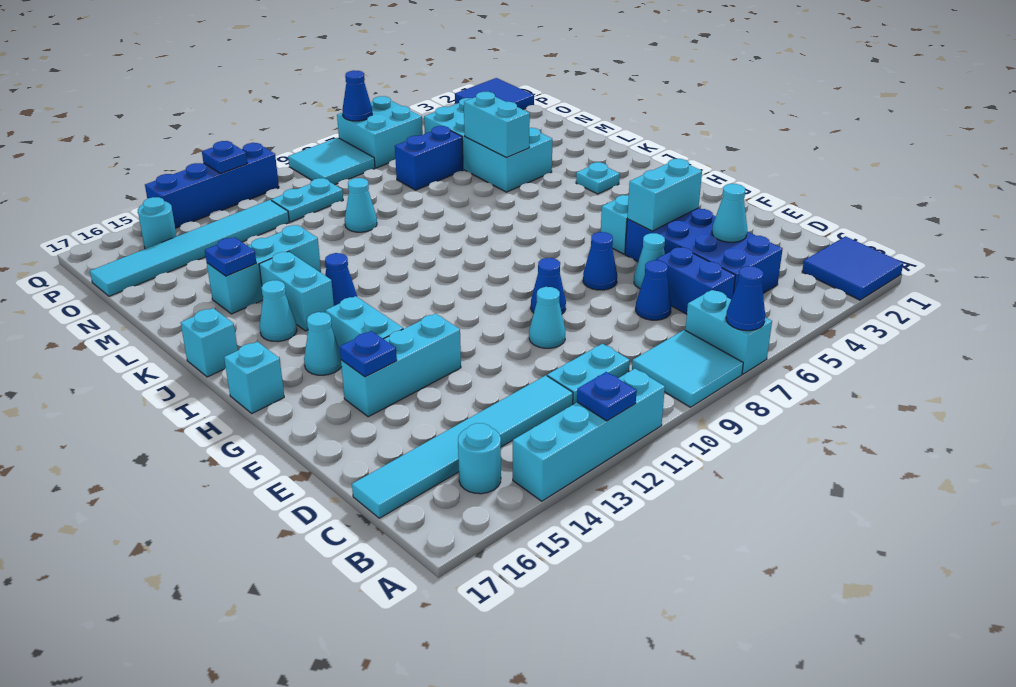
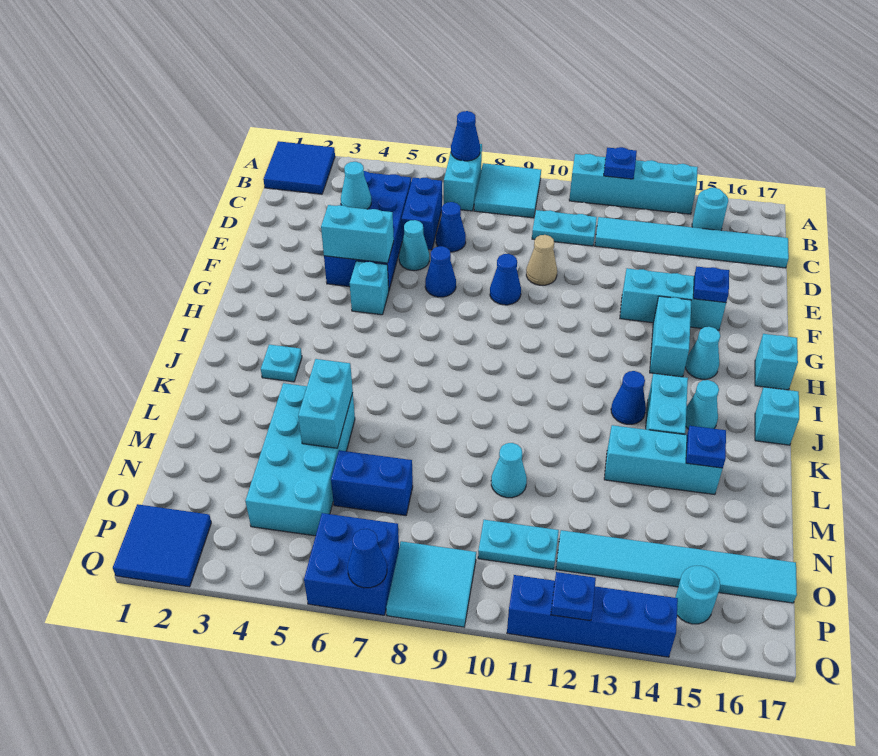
cyan 1x1 cone [529,287,565,348] -> tan 1x1 cone [526,235,557,285]
cyan 2x2 brick [337,96,423,168] -> blue 2x2 brick [304,513,399,615]

